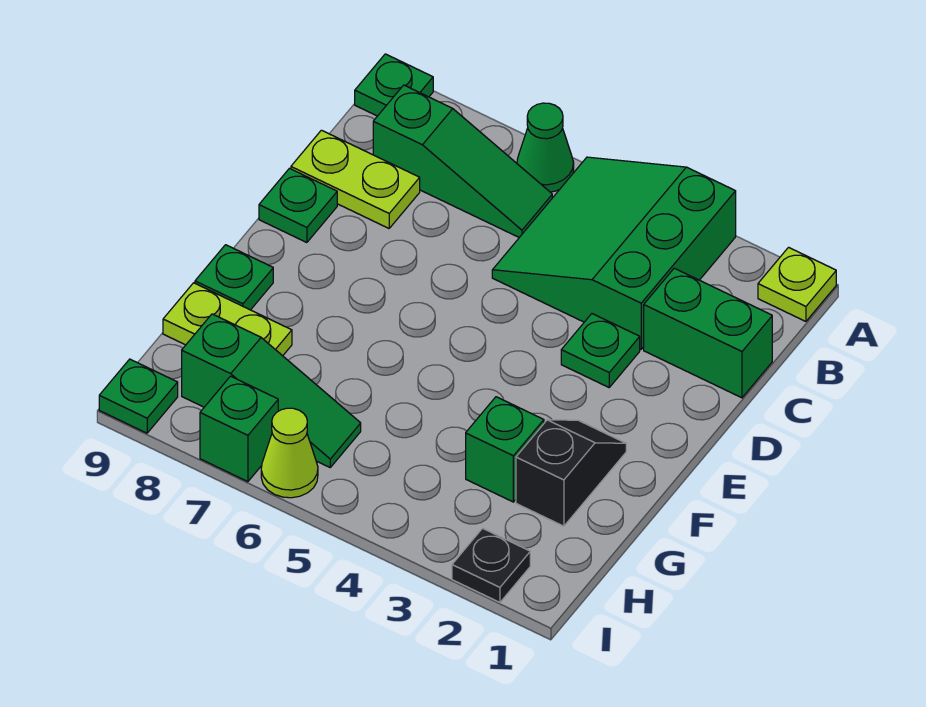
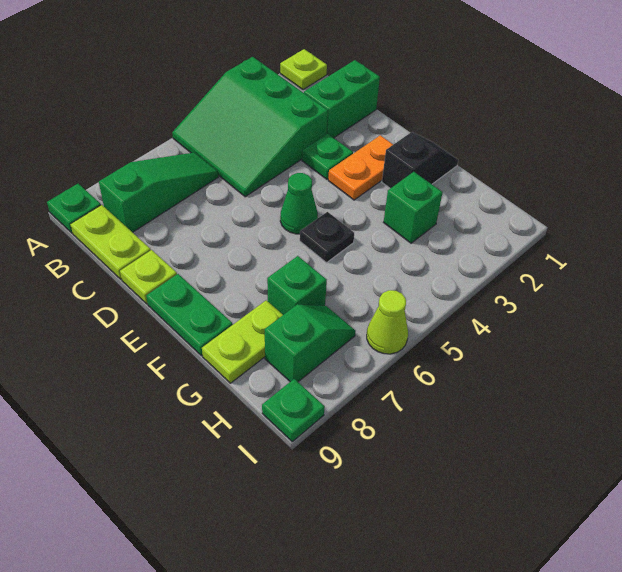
green 1x1 cone [517,103,574,192] -> green 1x1 cone moved to [280,173,318,234]
lime 1x2 plate [291,130,420,228] -> lime 1x2 plate turned to [70,205,151,279]
green 1x1 plate [259,168,337,243] -> lime 1x1 plate [120,250,177,304]
none -> orange 1x2 plate [328,135,393,200]
black 1x2 slope [516,420,626,526] -> black 1x2 slope turned to [382,132,458,188]
green 1x1 plate [195,245,273,310] -> green 1x2 plate [146,274,233,356]
green 1x3 slope [182,314,361,467] -> green 1x2 slope [265,304,356,382]
black 1x1 plate [452,528,530,602] -> black 1x1 plate moved to [300,212,354,263]
green 1x1 brick [200,376,278,482] -> green 1x1 brick moved to [267,256,327,315]

